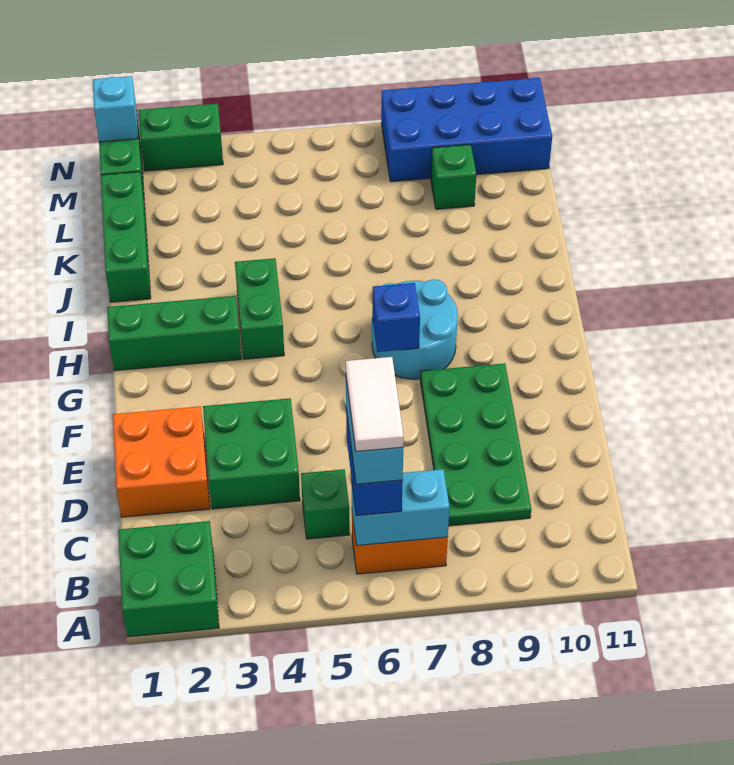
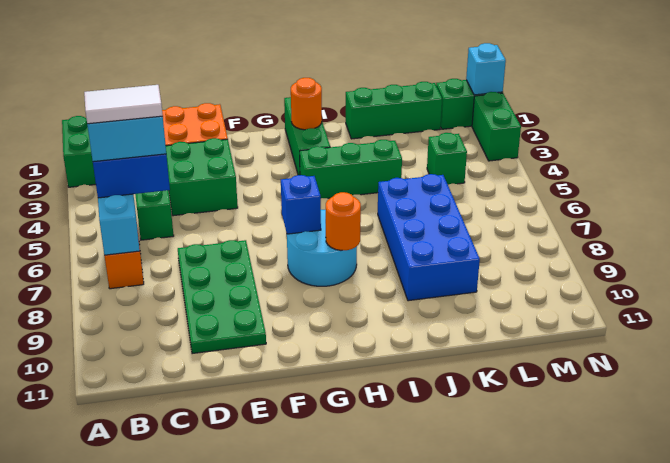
green 2x4 plate [420,363,531,526] -> green 2x4 plate turned to [178,240,266,354]
none -> orange 1x1 round brick [291,78,322,130]
green 1x2 brick [235,258,284,359] -> green 1x3 brick [300,140,402,198]
none -> orange 1x1 round brick [326,192,361,250]
green 1x1 brick [431,145,476,209] -> green 1x1 brick moved to [427,133,467,185]
blue 2x4 brick [381,78,552,182] -> blue 2x4 brick moved to [378,174,480,301]

